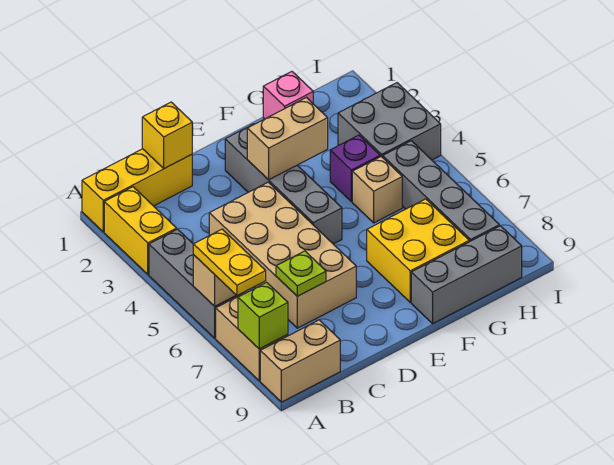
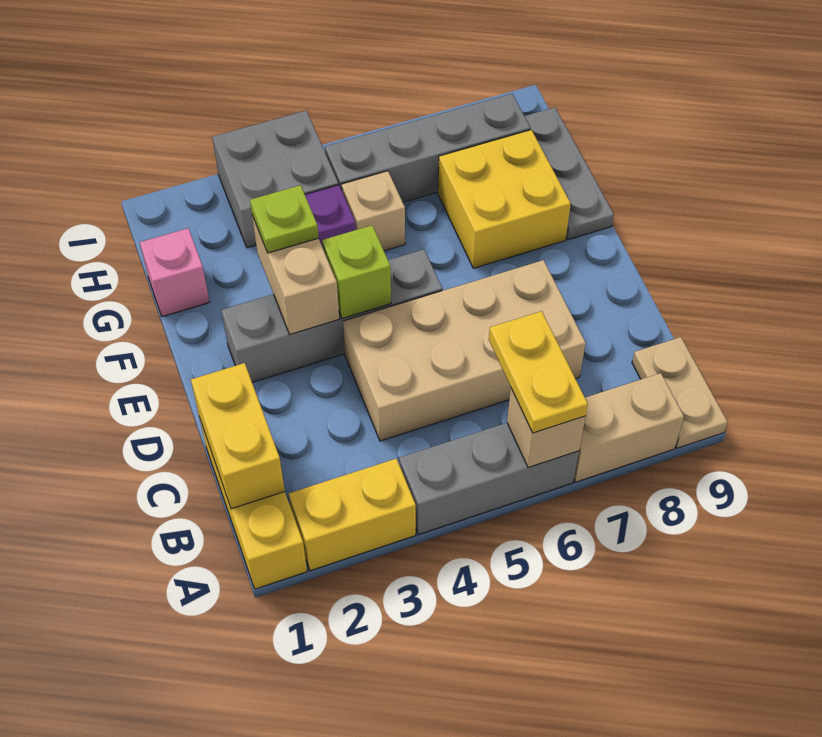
yellow 1x2 plate [193,229,266,296] -> yellow 1x2 plate turned to [489,311,588,433]
lime 1x1 brick [238,282,288,349] -> lime 1x1 brick moved to [322,225,391,319]
tan 1x2 brick [260,320,340,402] -> tan 1x2 plate [632,337,728,448]
yellow 1x1 brick [142,102,192,169] -> yellow 1x2 brick [191,363,285,509]
lime 1x1 plate [276,251,326,296] -> lime 1x1 plate moved to [250,185,319,253]
grey 1x3 brick [411,226,522,324] -> grey 1x3 plate [525,107,614,240]

